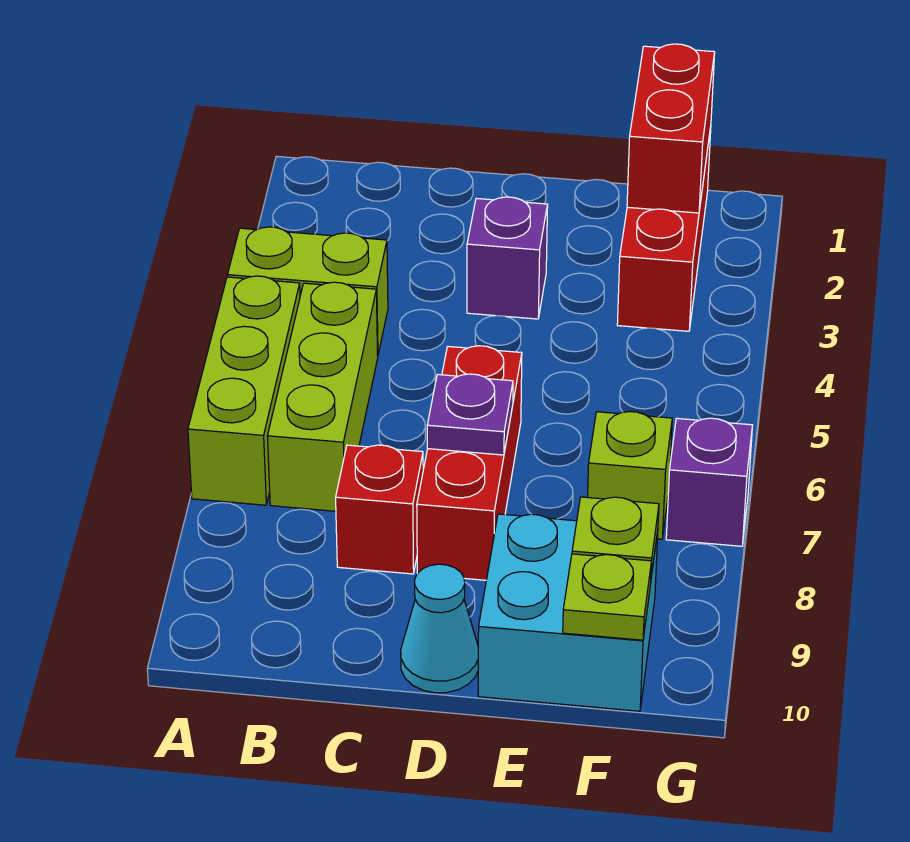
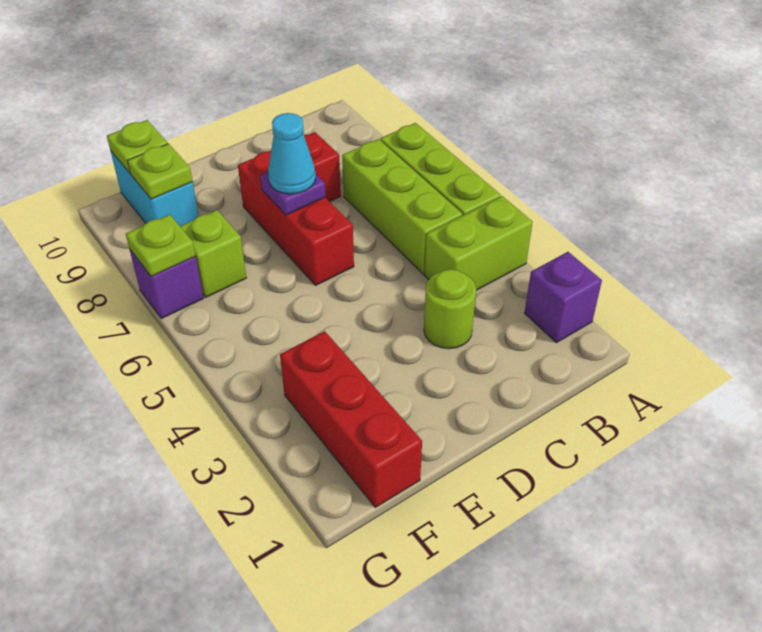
none -> lime 1x1 round brick [424,269,476,349]
purple 1x1 brick [467,197,548,319] -> purple 1x1 brick moved to [525,252,602,343]
cyan 1x1 cone [401,564,478,693] -> cyan 1x1 cone moved to [268,113,316,194]
cyan 2x2 brick [478,514,658,711] -> cyan 1x2 brick [111,152,199,226]
red 1x2 brick [627,44,715,213] -> none
none -> lime 1x1 plate [126,214,195,276]

